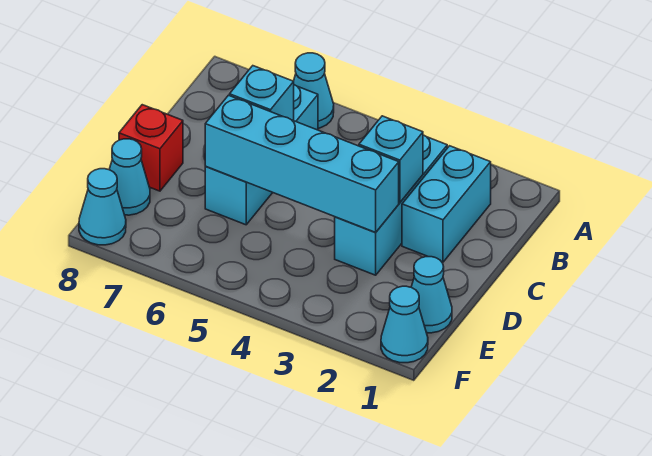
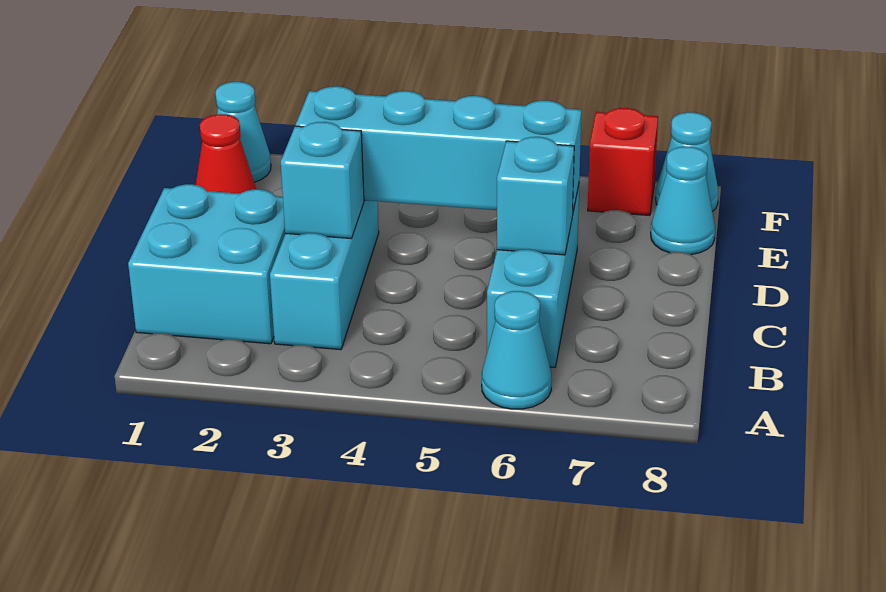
cyan 1x2 brick [402,146,491,262] -> cyan 2x2 brick [128,184,285,344]
red 1x1 brick [119,105,183,191] -> red 1x1 brick moved to [588,108,658,215]
cyan 1x1 cone [411,257,452,333] -> red 1x1 cone [196,114,256,194]

